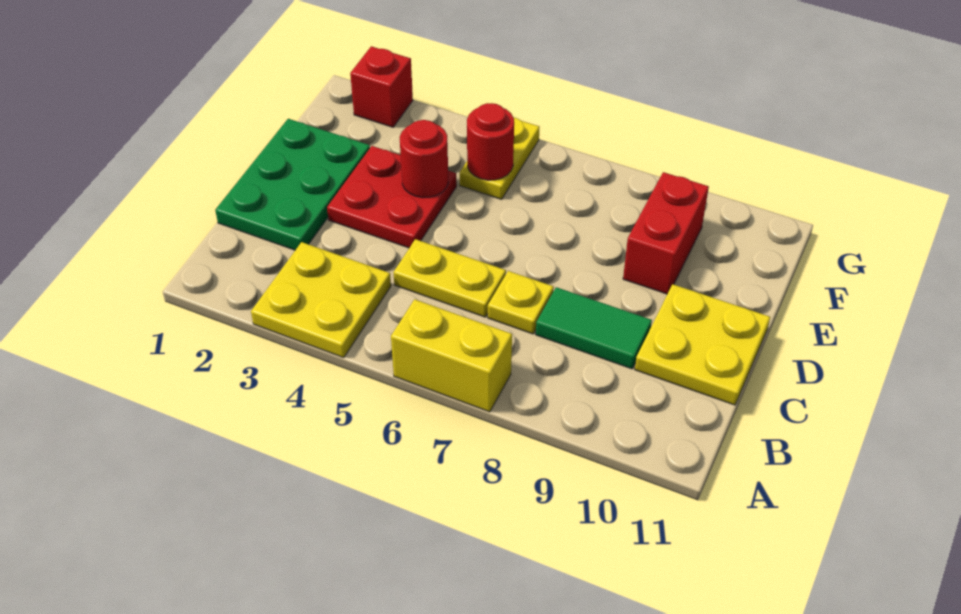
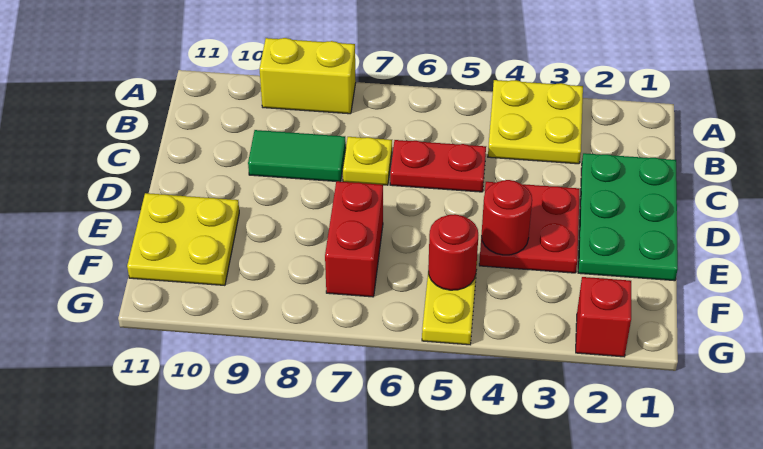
yellow 1x2 brick [391,299,512,412] -> yellow 1x2 brick moved to [260,38,356,114]
yellow 1x2 plate [393,239,506,317] -> red 1x2 plate [390,140,486,192]
yellow 2x2 plate [635,284,770,405] -> yellow 2x2 plate moved to [127,193,239,285]
red 1x2 brick [623,172,709,294] -> red 1x2 brick moved to [325,181,383,297]

